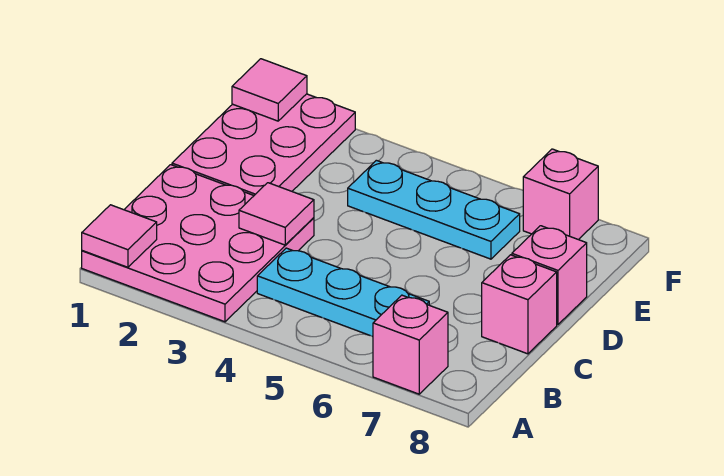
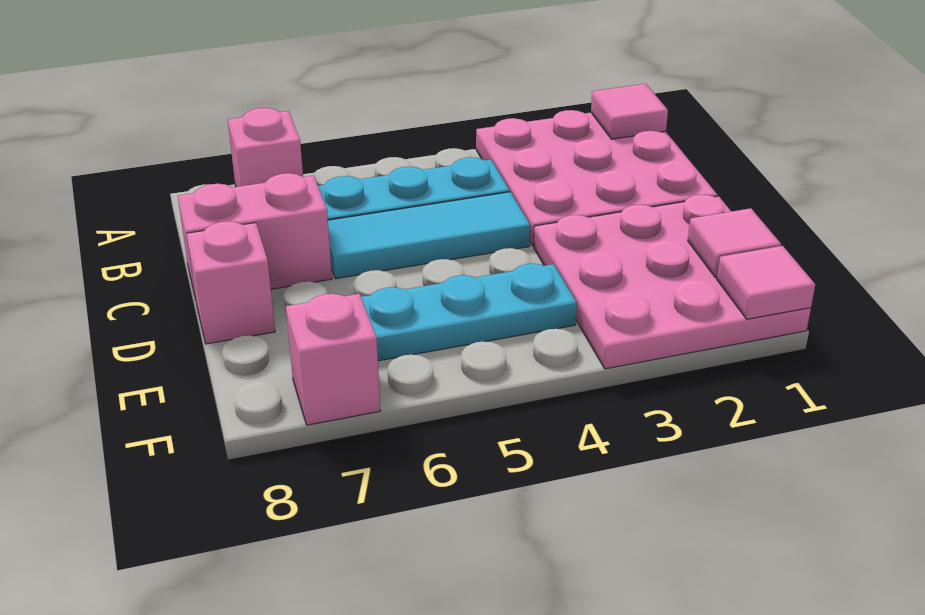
pink 1x1 tile [239,183,314,245] -> pink 1x1 tile moved to [688,208,781,277]
none -> cyan 1x3 tile [328,192,530,279]
pink 1x1 brick [482,255,557,354] -> pink 1x2 brick [178,173,332,299]
pink 2x3 plate [172,94,355,195] -> pink 3x3 plate [534,195,811,369]

